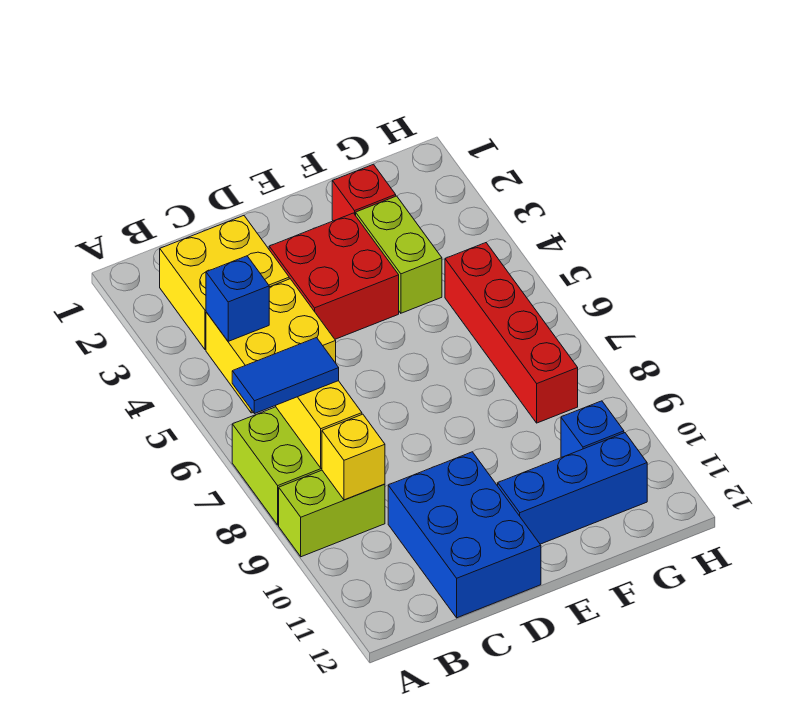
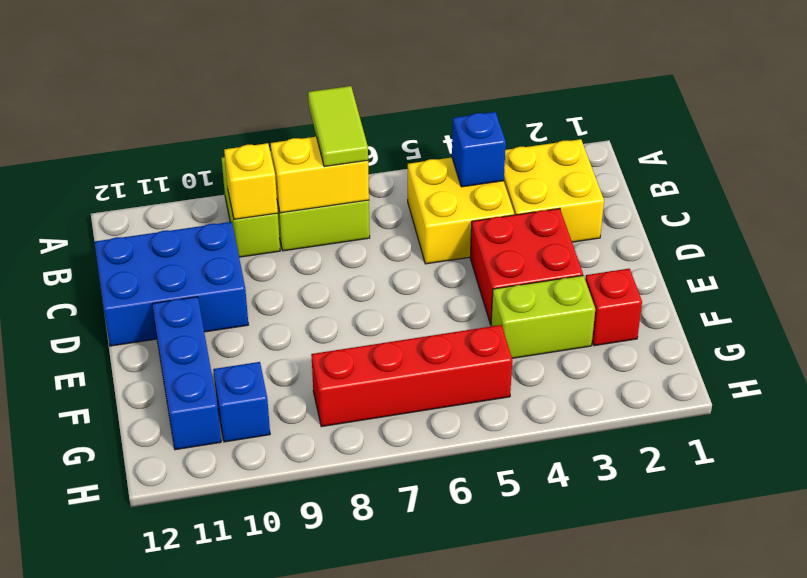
blue 1x2 tile [232,338,339,414] -> lime 1x2 tile [308,86,368,167]

